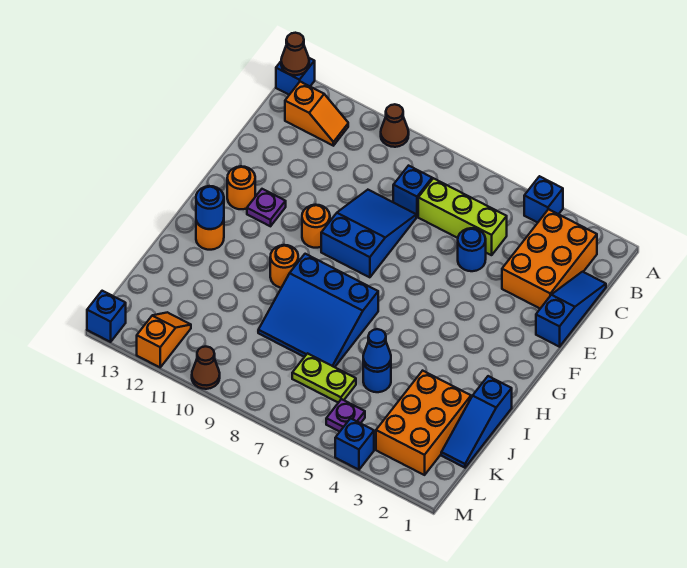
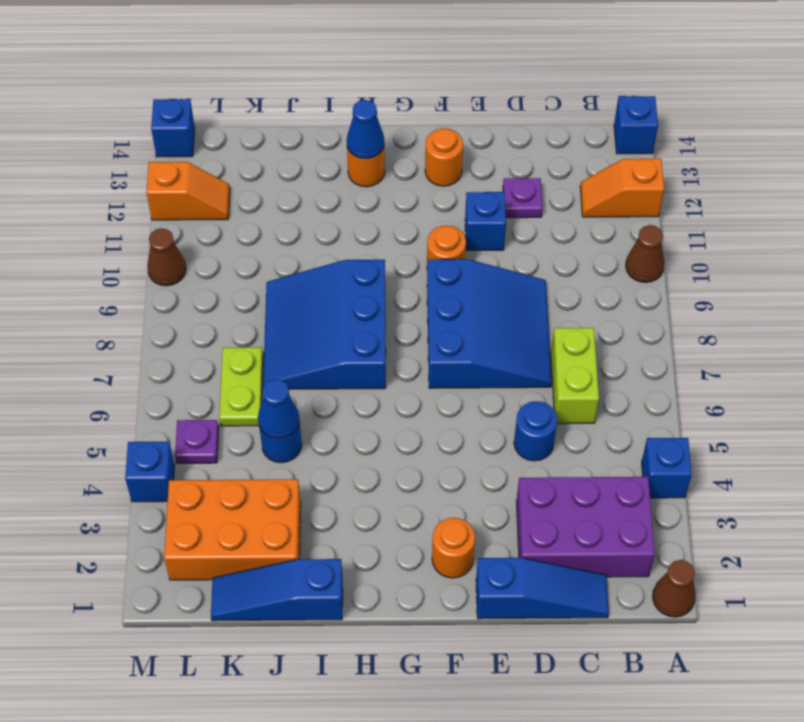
brown 1x1 cone [281,33,309,75] -> brown 1x1 cone moved to [653,560,696,617]
orange 2x3 brick [502,209,597,309] -> purple 2x3 brick [516,477,655,577]
orange 1x2 slope [285,82,348,146] -> orange 1x2 slope turned to [580,159,664,217]
lime 1x3 brick [418,178,507,255] -> lime 1x2 brick [551,328,599,424]
blue 1x1 brick [393,166,432,217] -> blue 1x1 brick moved to [465,192,506,250]
blue 2x3 slope [321,190,416,277] -> blue 3x3 slope [427,259,551,388]
purple 1x1 plate [247,189,286,226] -> purple 1x1 plate moved to [503,178,542,218]
orange 1x1 round brick [270,245,298,288] -> orange 1x1 round brick moved to [432,518,475,578]
blue 1x1 round brick [196,186,224,229] -> blue 1x1 cone [347,100,384,159]

